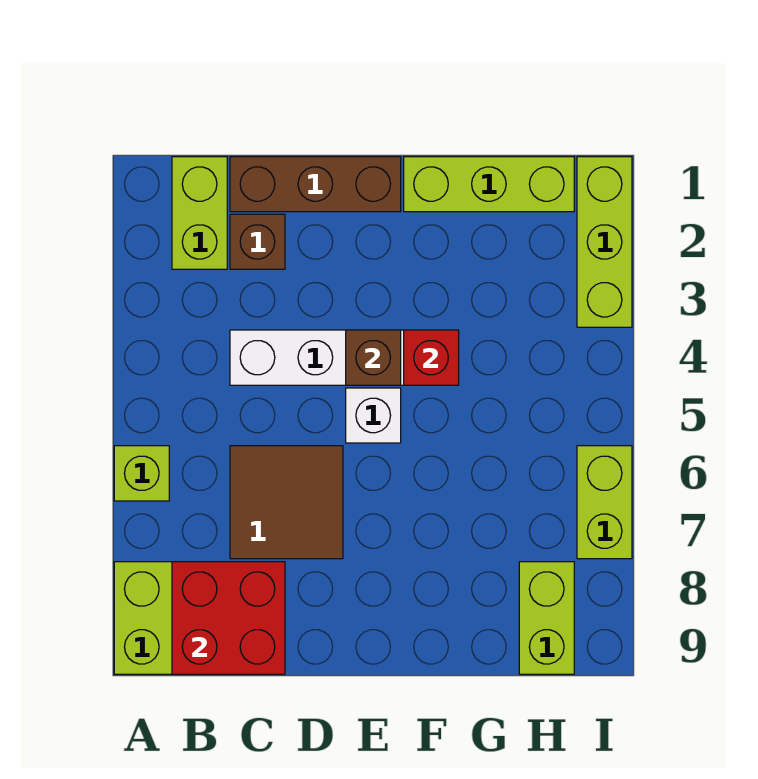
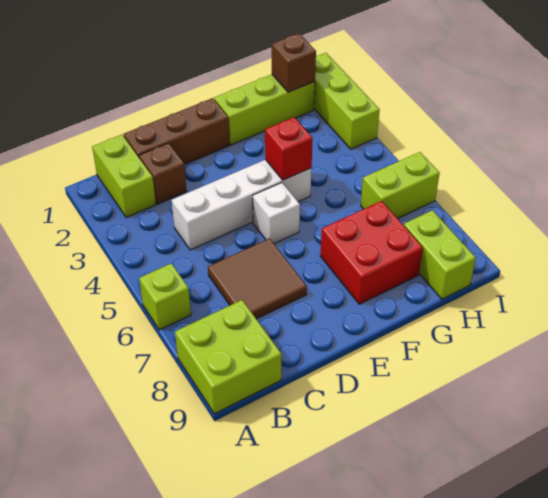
red 2x2 brick [172,562,285,674] -> red 2x2 brick moved to [320,201,423,304]
brown 1x1 brick [346,330,401,385] -> brown 1x1 brick moved to [272,33,316,92]
lime 1x2 brick [577,446,632,559] -> lime 1x2 brick turned to [361,152,440,219]

